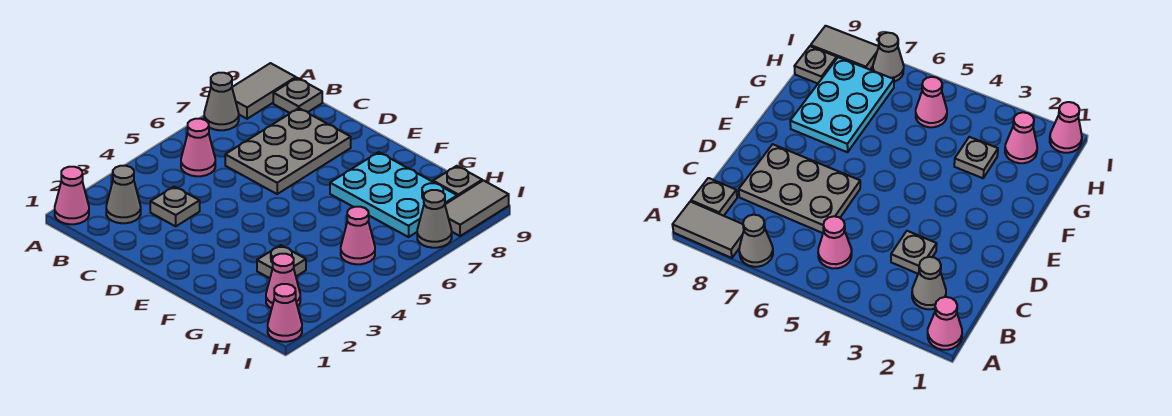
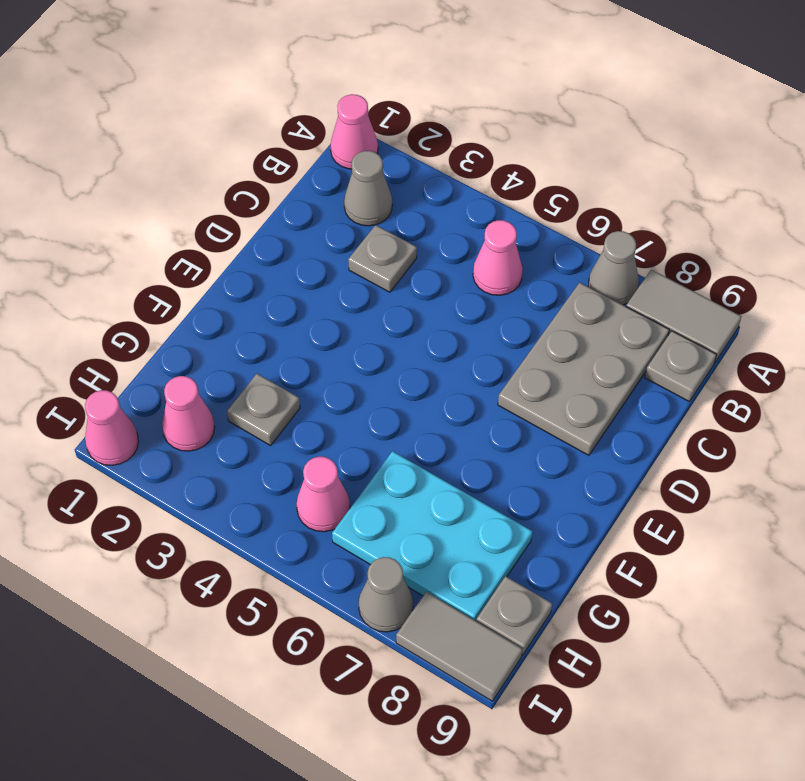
grey 2x3 plate [225,108,351,194] -> grey 2x3 plate turned to [498,283,669,455]
cyan 2x3 plate [330,152,457,237] -> cyan 2x3 plate turned to [332,451,533,621]

